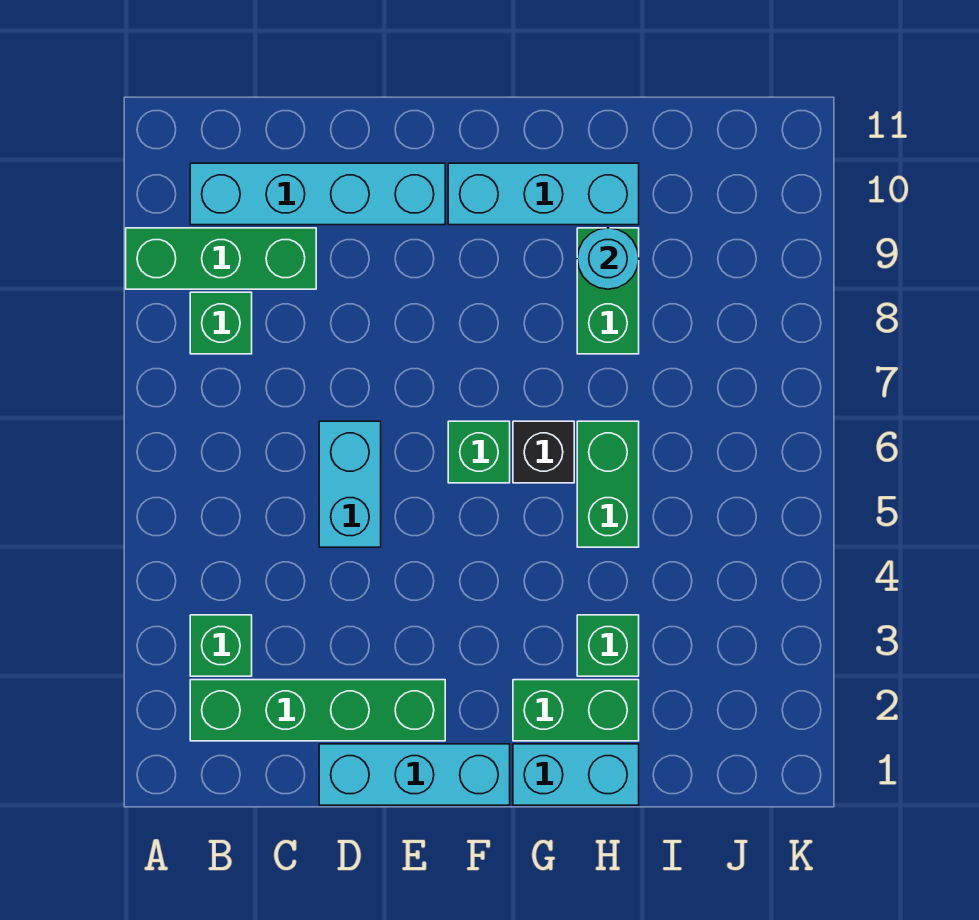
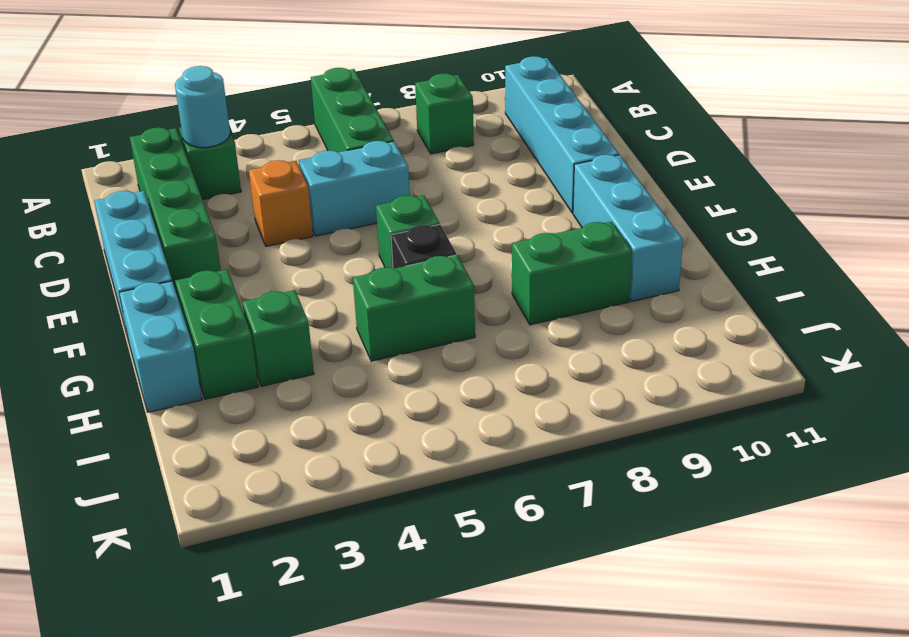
green 1x3 brick [126,228,316,289] -> green 1x3 brick moved to [311,68,394,152]
none -> orange 1x1 brick [249,160,313,246]
cyan 1x1 round brick [577,228,639,289] -> cyan 1x1 round brick moved to [175,66,230,148]

